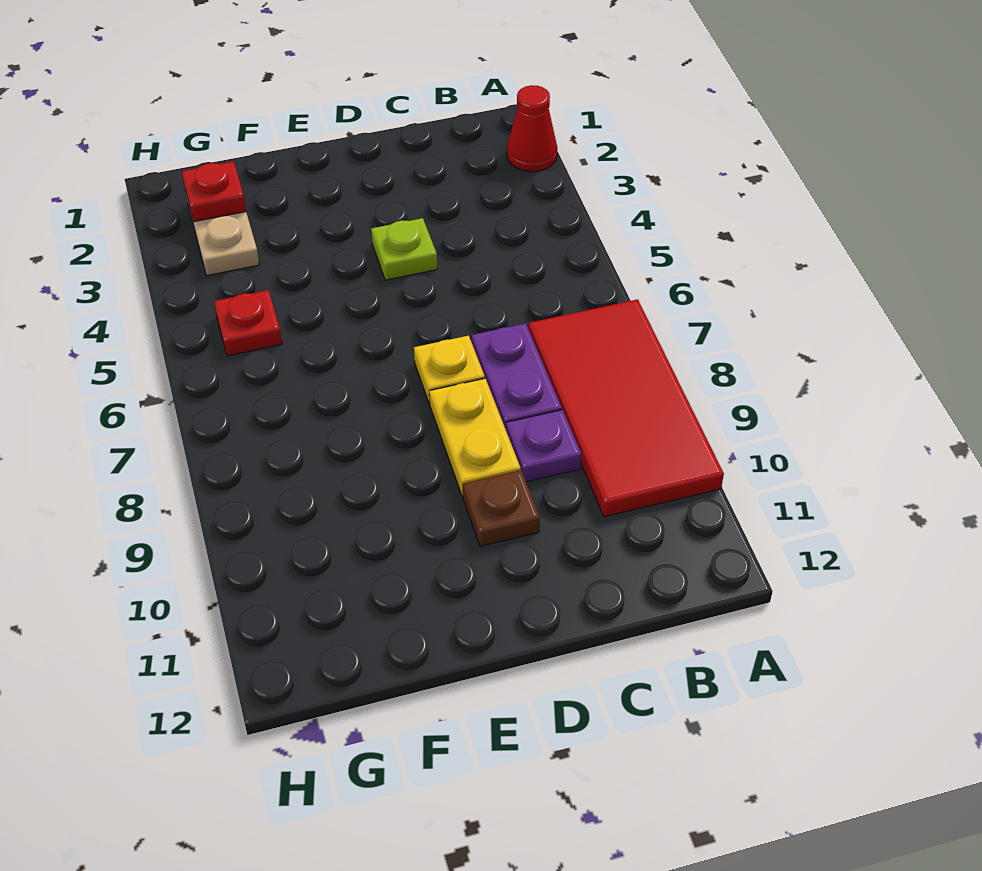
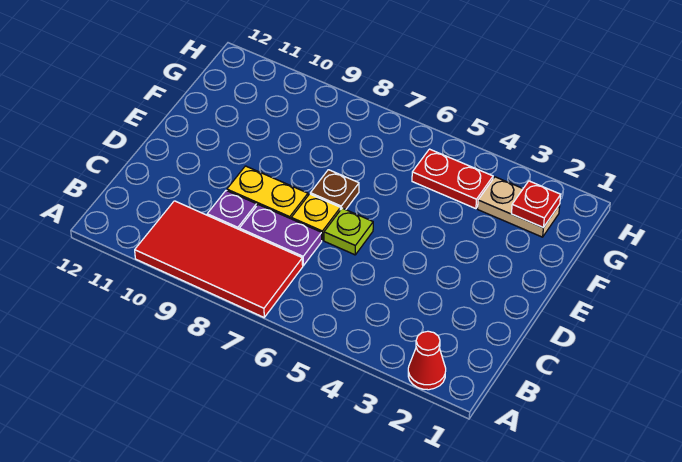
lime 1x1 plate [371,218,437,280] -> lime 1x1 plate moved to [324,208,373,255]
brown 1x1 plate [463,470,540,546] -> brown 1x1 plate moved to [310,170,359,210]
red 1x1 plate [214,290,282,356] -> red 1x2 plate [412,149,493,209]

